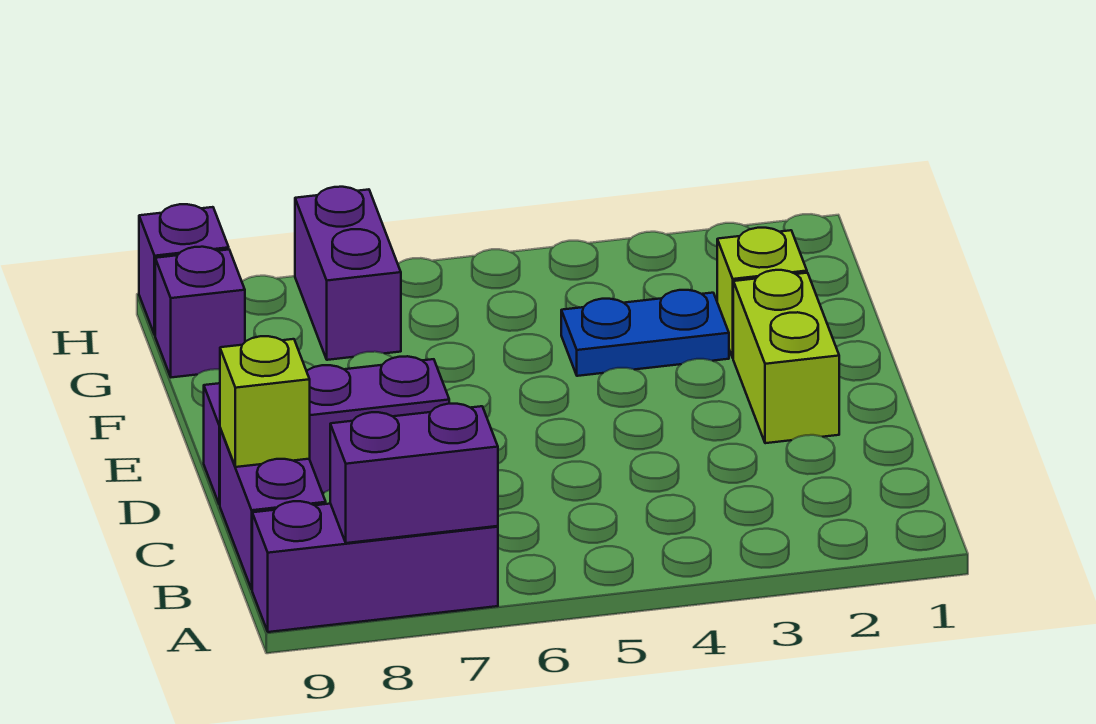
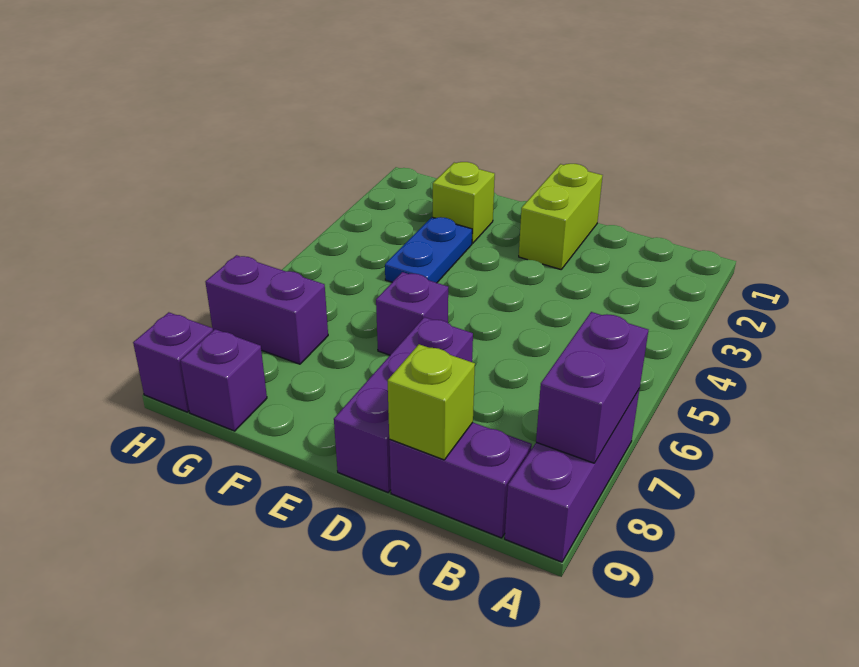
lime 1x2 brick [733,270,839,443] -> lime 1x2 brick turned to [519,164,603,269]
none -> purple 1x1 brick [376,272,448,355]

